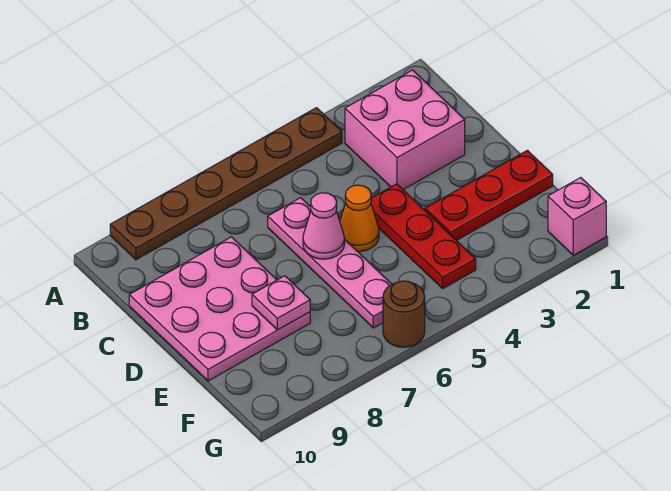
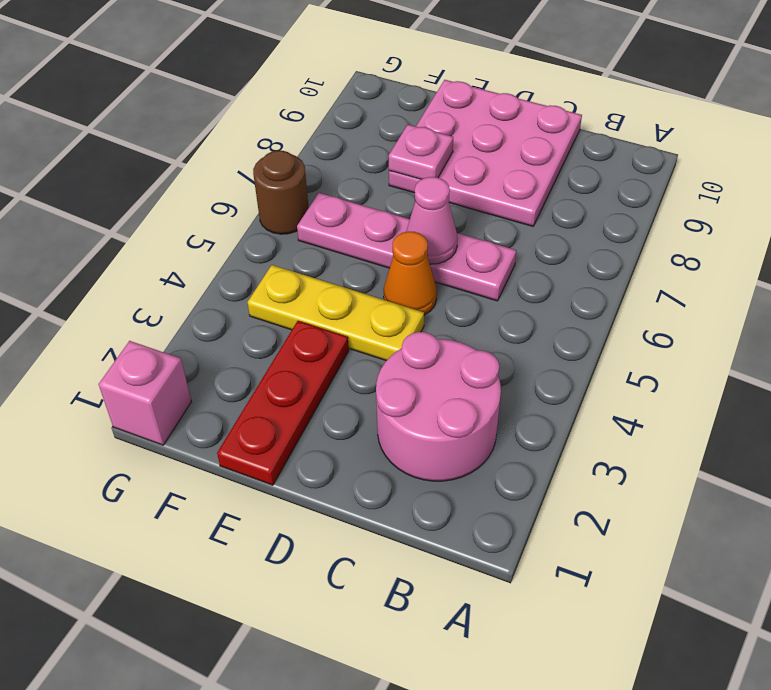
brown 1x6 plate [110,108,342,260] -> none
pink 2x2 brick [345,70,465,189] -> pink 2x2 round brick [376,332,501,481]
red 1x3 plate [371,184,476,288] -> yellow 1x3 plate [247,265,424,361]

